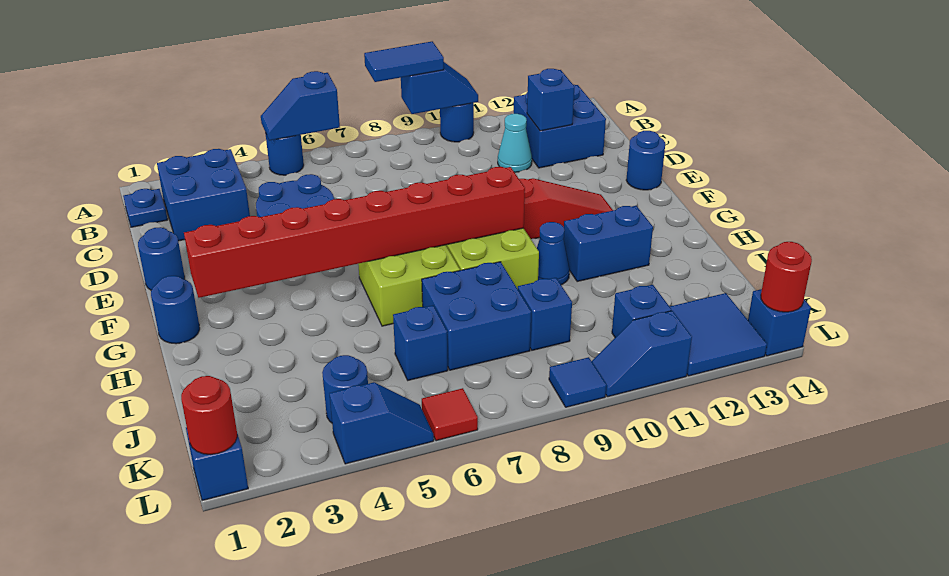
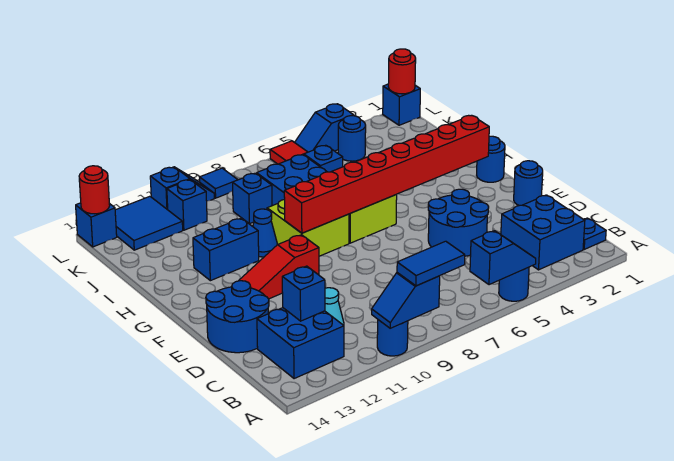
blue 1x1 round brick [626,131,665,190] -> blue 2x2 round brick [206,281,269,353]

